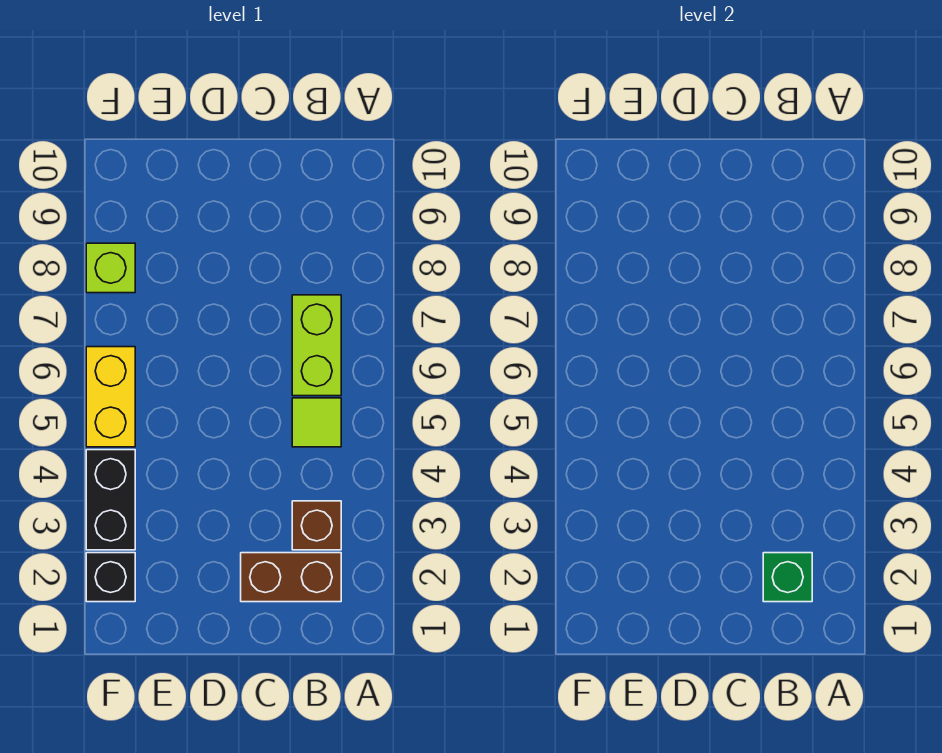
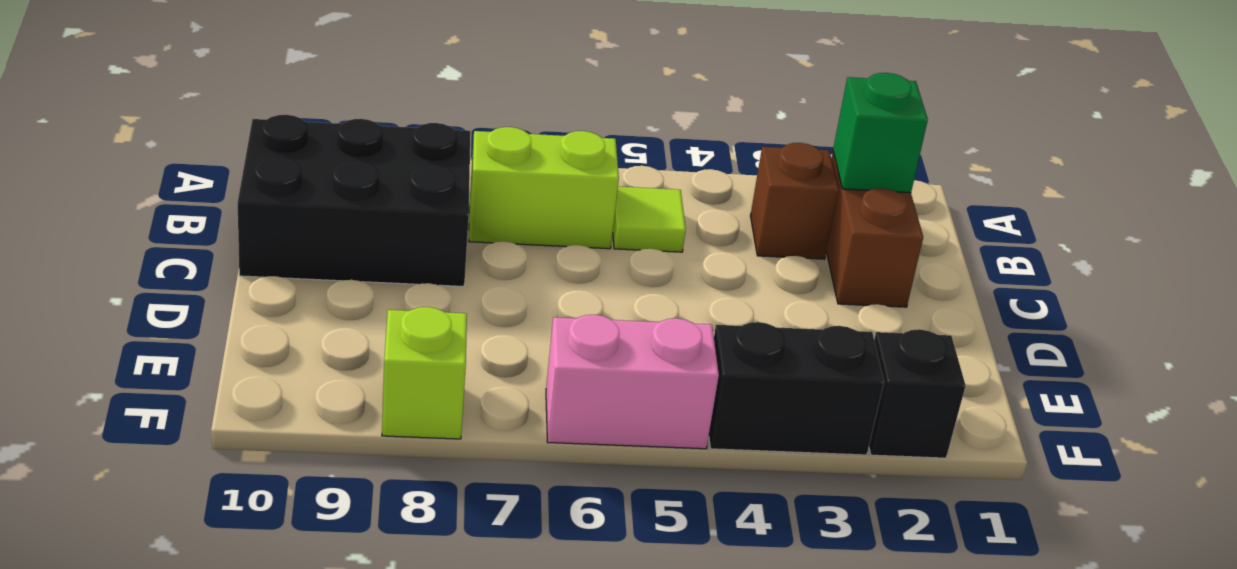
none -> black 2x3 brick [238,115,470,287]
yellow 1x2 brick [86,347,135,447] -> pink 1x2 brick [546,315,719,449]

